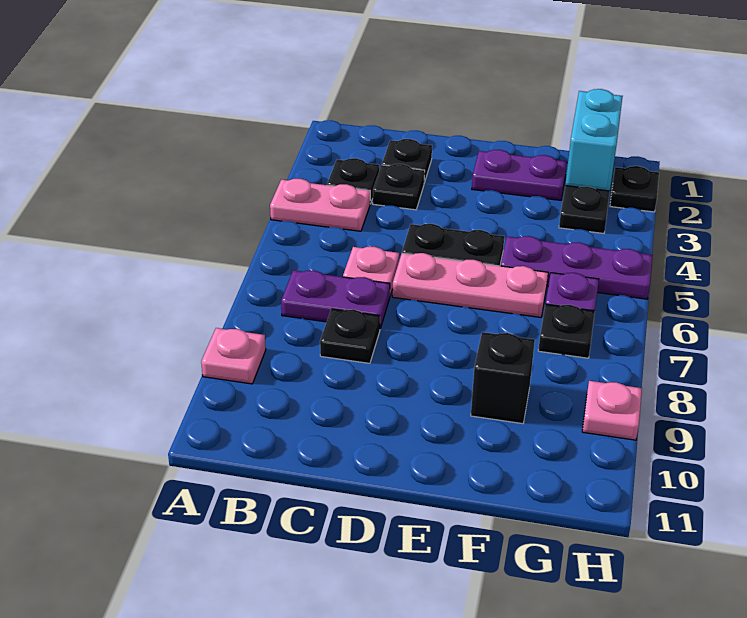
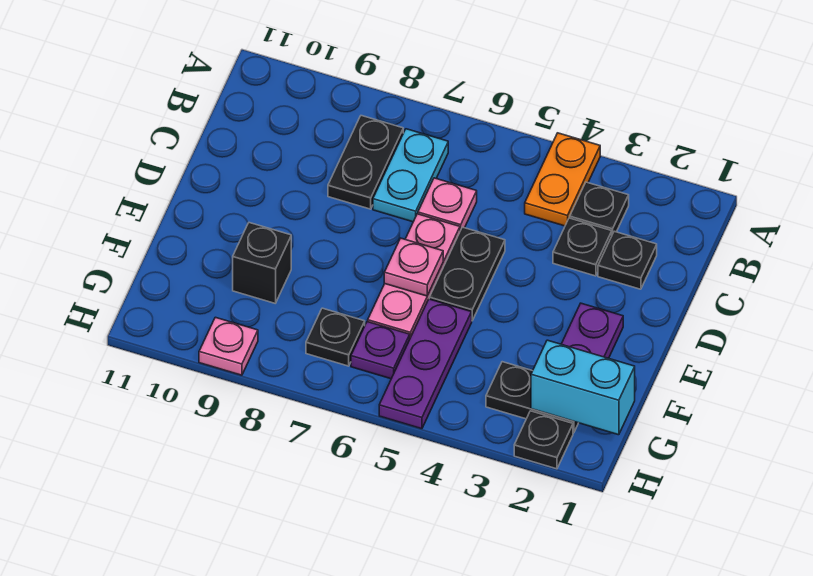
pink 1x2 plate [270,179,370,231] -> orange 1x2 plate [525,133,600,226]
pink 1x1 plate [201,328,266,384] -> pink 1x1 plate moved to [384,238,443,296]
purple 1x2 plate [281,270,390,328] -> cyan 1x2 plate [373,129,448,222]
black 1x1 plate [320,309,380,363] -> black 1x2 plate [328,116,403,209]

